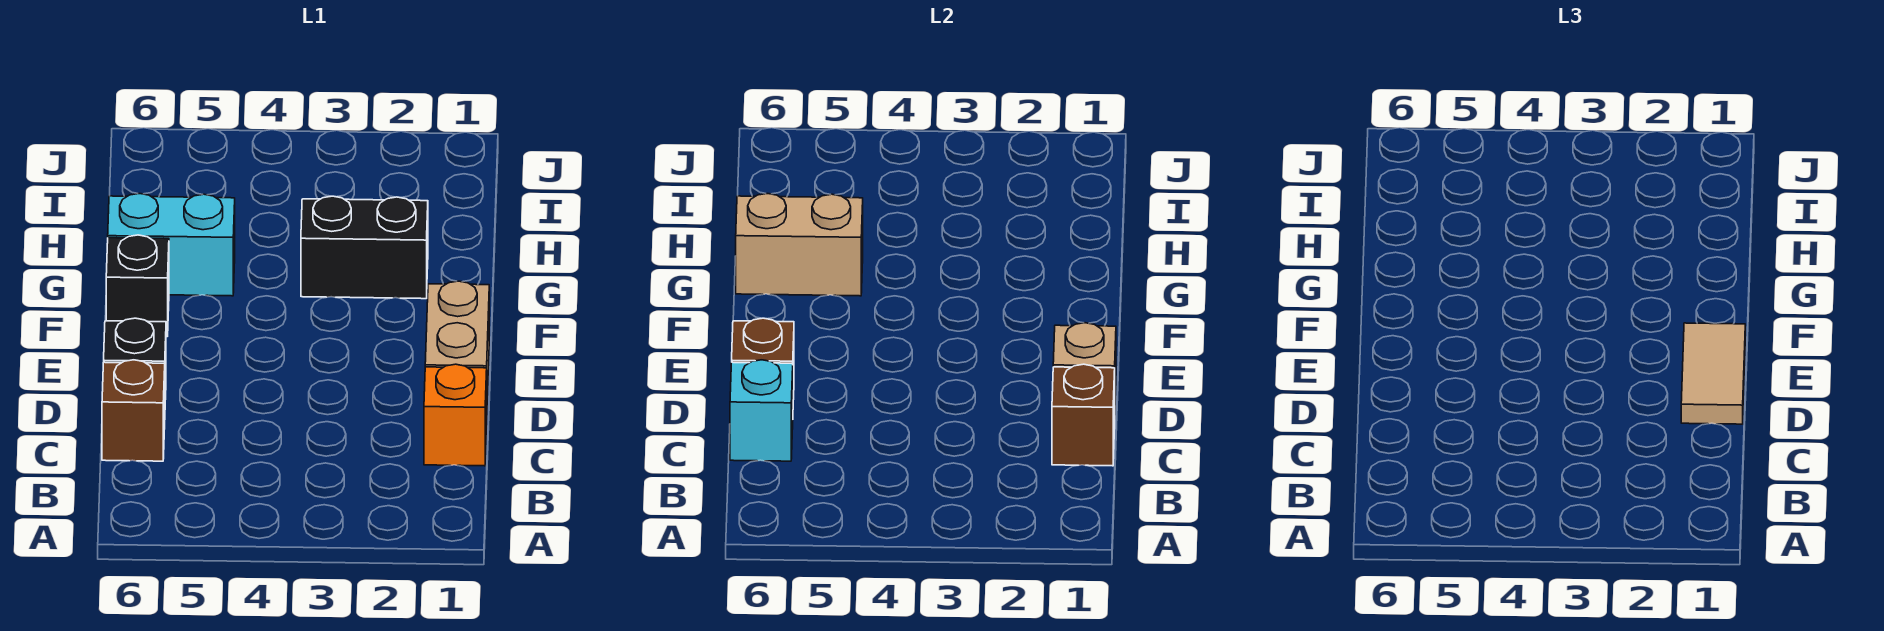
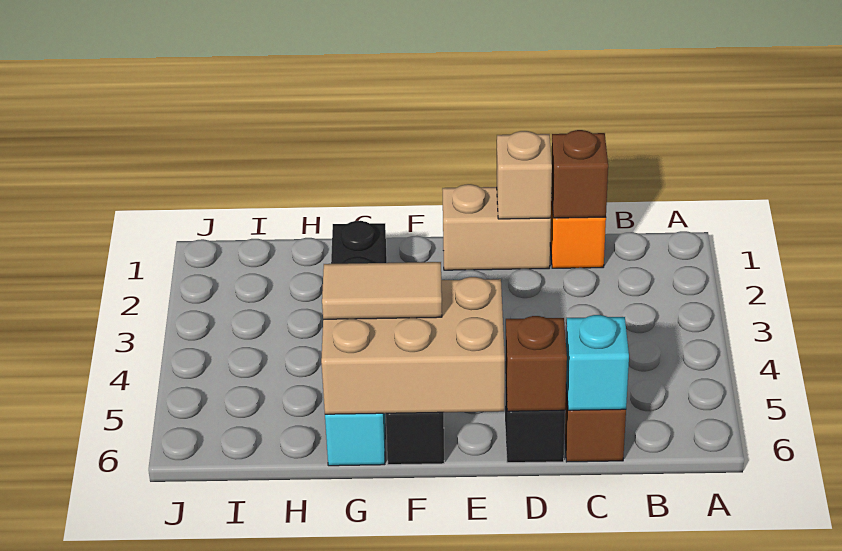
tan 1x2 tile [1681,323,1745,424] -> tan 1x2 tile moved to [322,262,442,319]
tan 1x2 brick [736,194,863,296] -> tan 2x3 brick [321,277,505,414]

